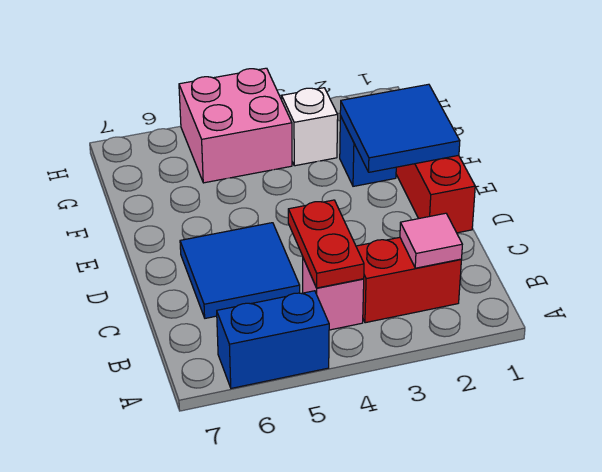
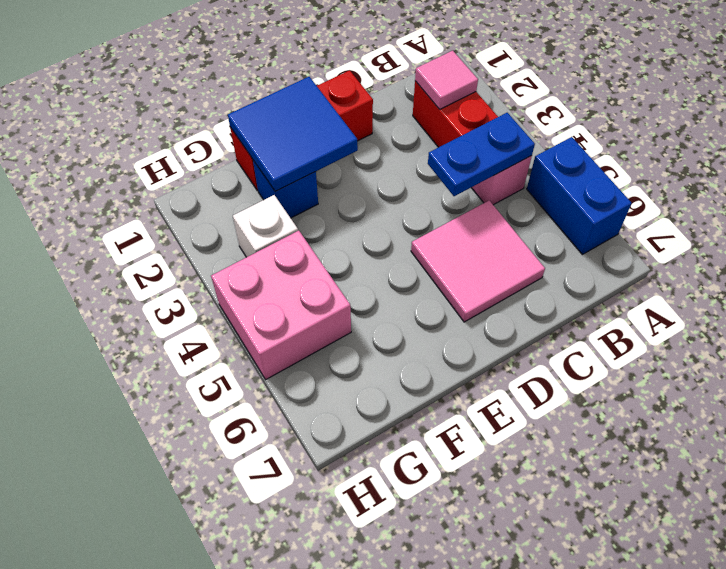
red 1x2 plate [288,200,364,288] -> blue 1x2 plate [428,113,535,196]
blue 2x2 tile [180,223,300,318] -> pink 2x2 tile [411,200,545,322]

